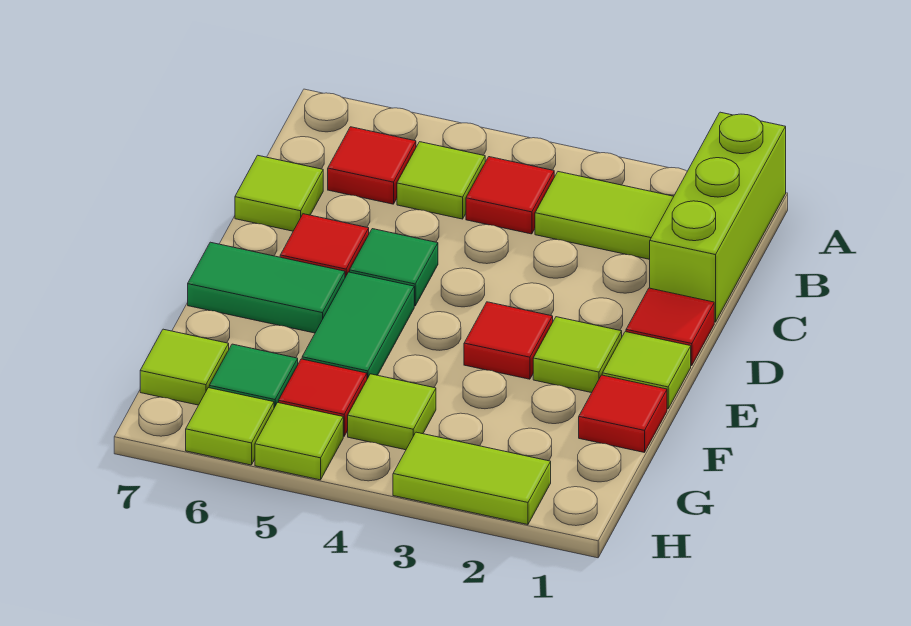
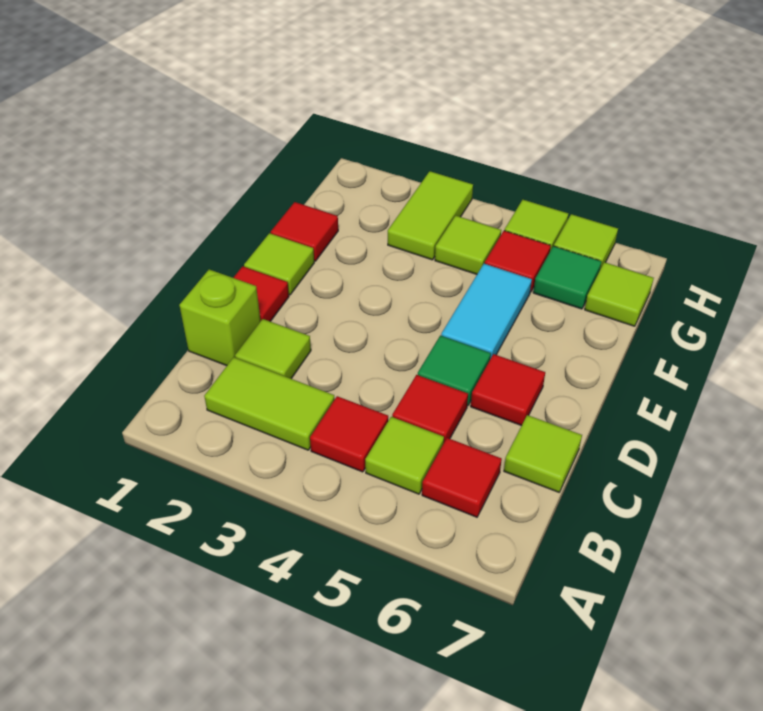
lime 1x3 brick [650,112,786,322] -> lime 1x1 brick [179,269,261,366]
lime 1x1 tile [533,317,622,393] -> lime 1x1 tile moved to [235,319,311,379]
red 1x1 tile [464,302,553,379] -> red 1x1 tile moved to [392,375,468,442]
green 1x2 tile [302,272,414,379] -> cyan 1x2 tile [441,264,532,359]
green 1x2 tile [188,242,345,333] -> none
lime 1x2 tile [393,432,551,525] -> lime 1x2 tile turned to [388,171,473,260]

